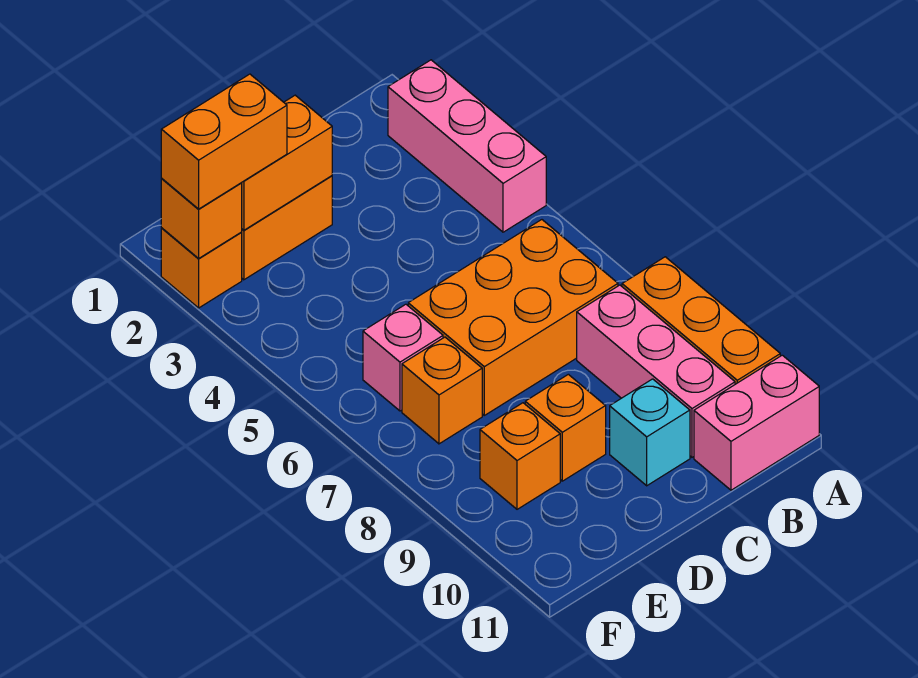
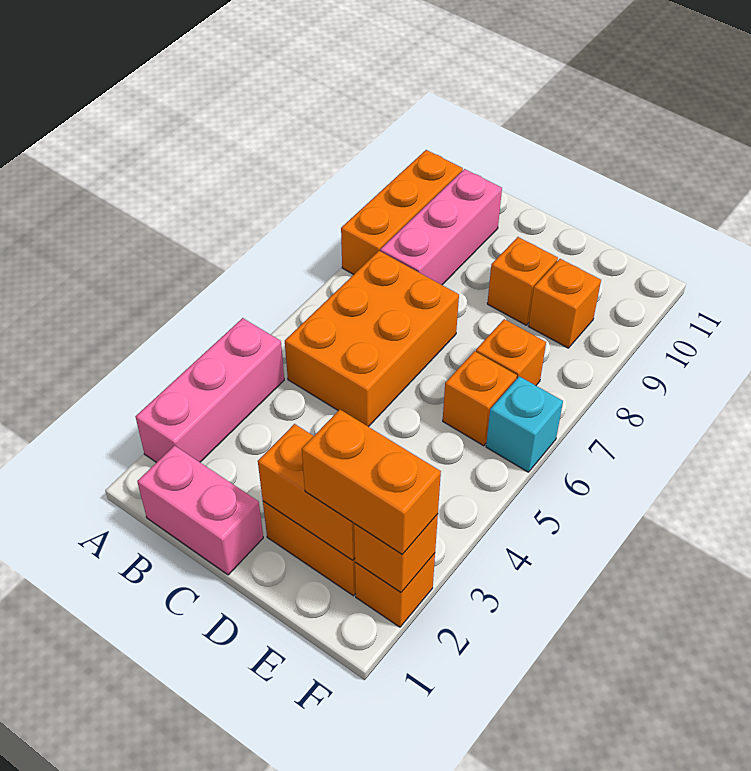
pink 1x2 brick [694,355,819,490] -> pink 1x2 brick moved to [137,446,263,575]
orange 2x3 brick [408,220,618,415] -> orange 2x3 brick turned to [285,251,459,427]
cyan 1x1 brick [610,379,690,486] -> cyan 1x1 brick moved to [486,376,563,472]
pink 1x1 brick [363,304,443,411] -> orange 1x1 brick [443,351,517,446]

